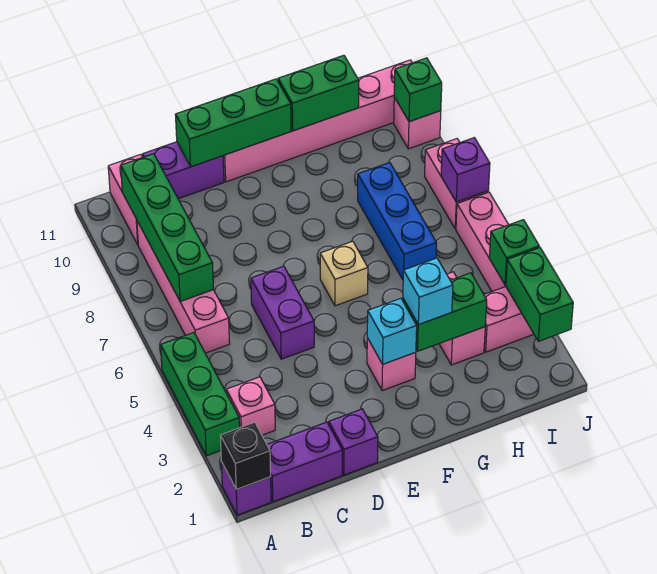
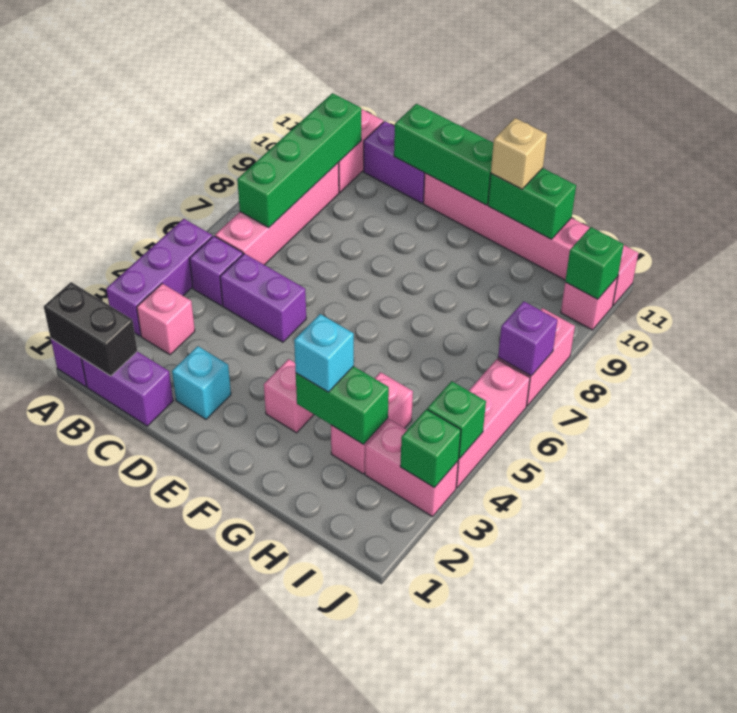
black 1x1 brick [220,422,271,489] -> black 1x2 brick [44,282,137,376]
green 1x3 brick [161,333,240,456] -> purple 1x3 brick [106,219,212,336]
purple 1x1 brick [329,409,378,475] -> purple 1x1 brick moved to [189,236,243,306]
purple 1x2 brick [251,266,314,359] -> purple 1x2 brick turned to [220,254,306,342]
cyan 1x1 brick [367,298,417,364] -> cyan 1x1 brick moved to [172,346,231,419]
tan 1x1 brick [320,241,368,306] -> tan 1x1 brick moved to [491,118,547,189]
blue 1x3 brick [358,163,437,280] -> none
green 1x2 brick [506,248,573,341] -> green 1x1 brick [400,409,461,488]

